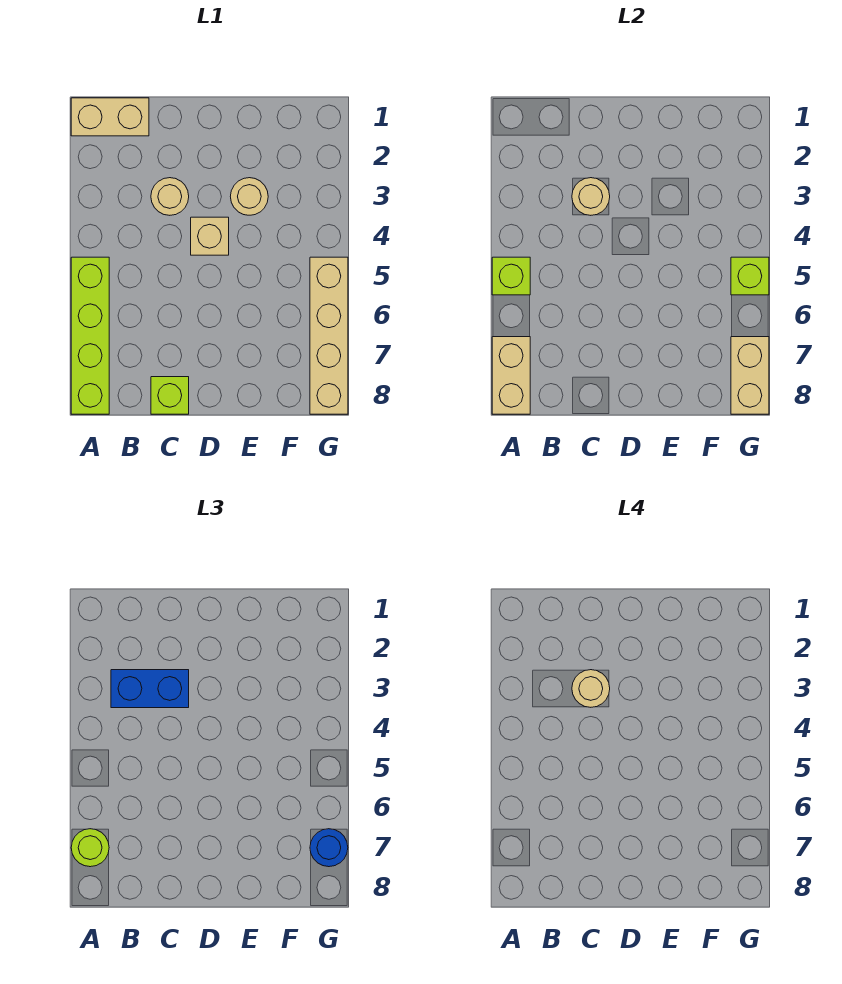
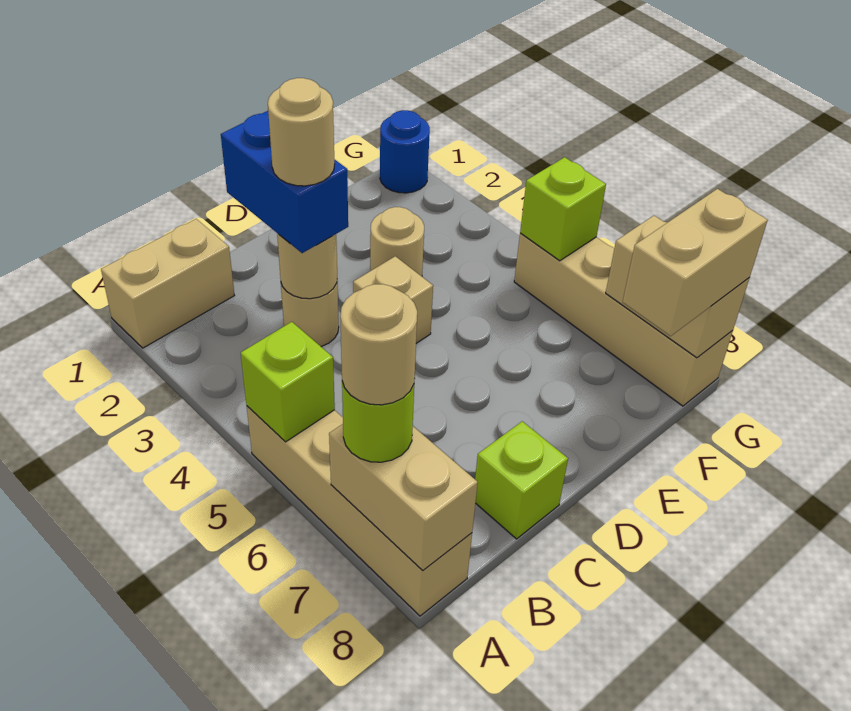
lime 1x4 brick [71,257,109,414] -> tan 1x4 brick [247,406,472,616]
none -> tan 1x1 round brick [340,284,417,405]
blue 1x2 brick [111,670,189,708] -> blue 1x2 brick turned to [221,111,348,253]
none -> tan 1x2 brick [623,189,768,336]
blue 1x1 round brick [310,829,348,867] -> blue 1x1 round brick moved to [380,110,430,193]

